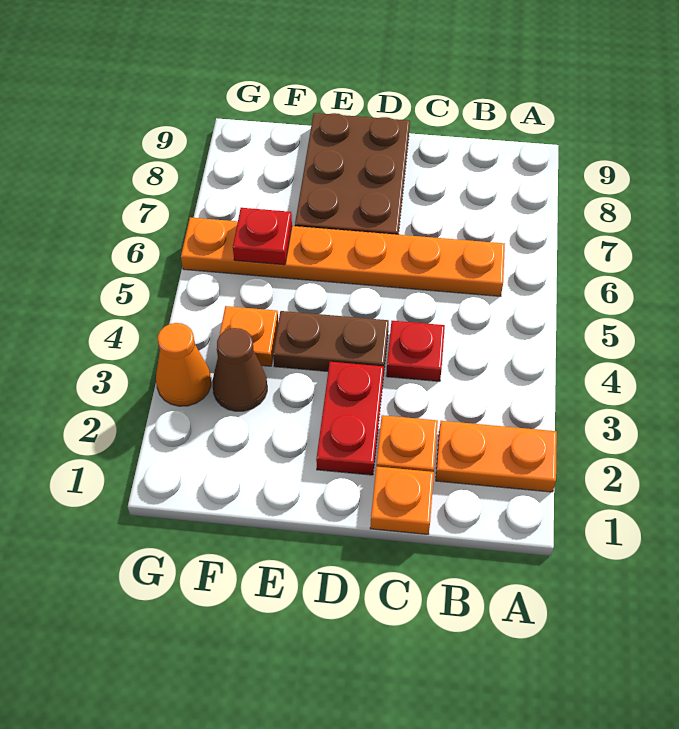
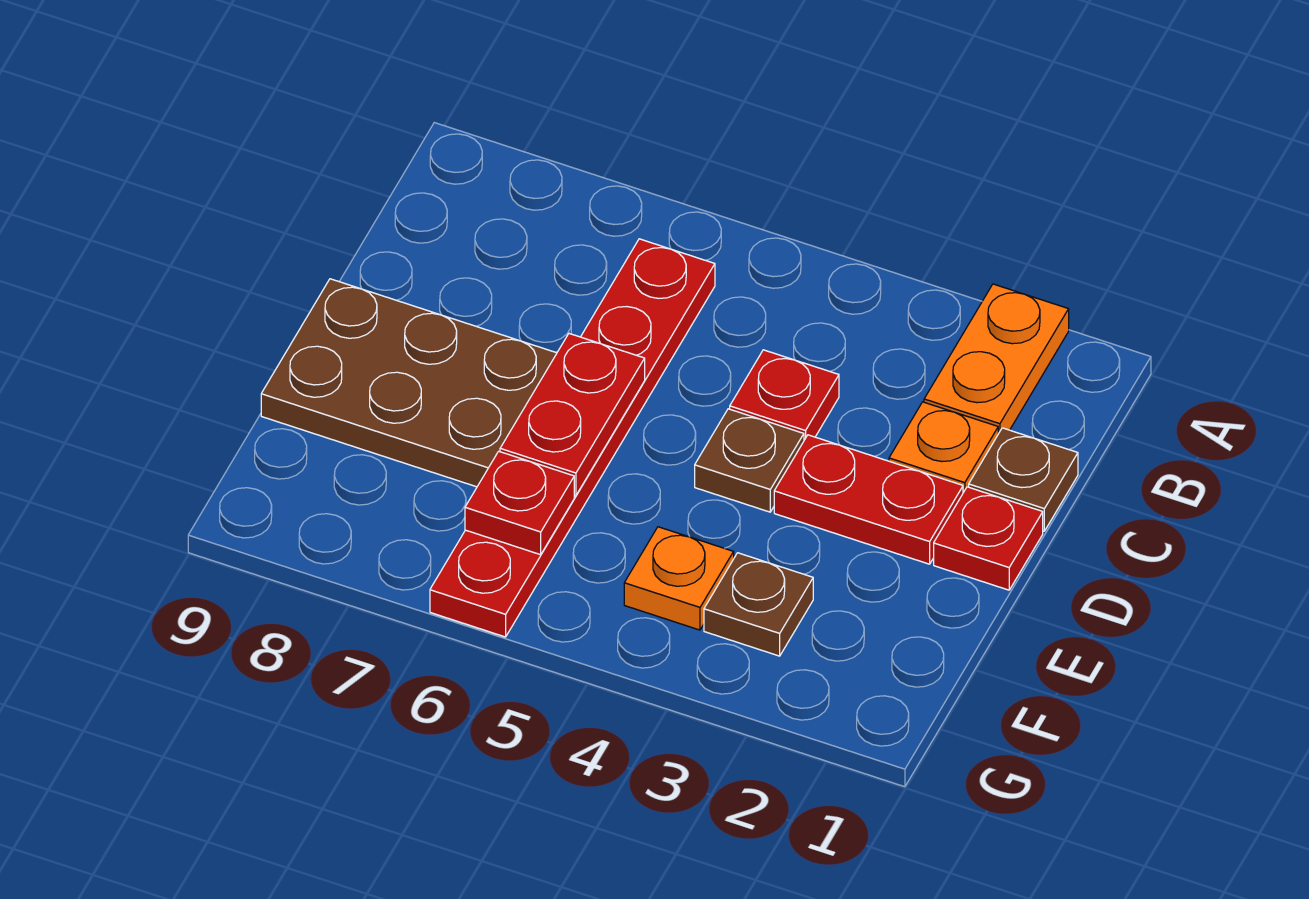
orange 1x6 plate [181,217,505,296] -> red 1x6 plate [430,239,715,637]
orange 1x1 plate [370,467,434,534] -> brown 1x1 plate [969,428,1078,531]
none -> red 1x1 plate [934,487,1043,590]
brown 1x2 plate [273,311,389,376] -> brown 1x1 plate [695,409,804,512]
none -> red 1x2 plate [500,334,645,496]
brown 1x1 cone [213,328,267,411] -> brown 1x1 plate [704,553,813,656]
orange 1x1 cone [156,323,211,406] -> none

